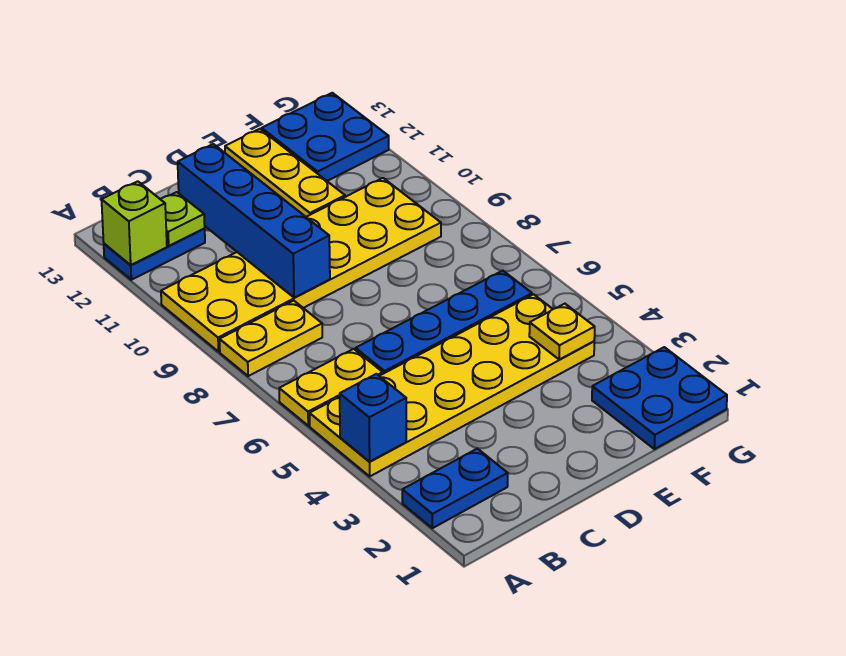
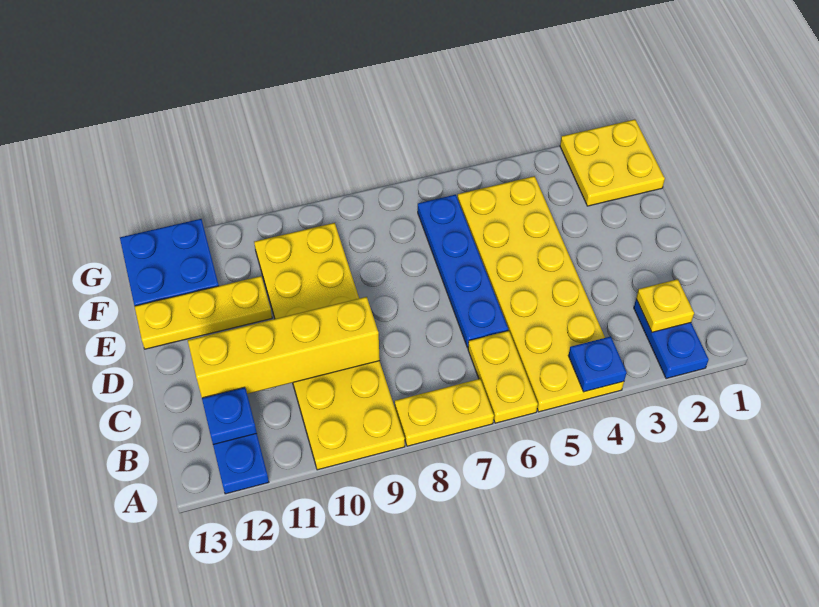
blue 1x1 brick [340,374,406,462] -> blue 1x1 plate [568,336,627,392]
yellow 1x2 plate [220,301,322,376] -> yellow 1x2 plate turned to [395,379,494,446]
lime 1x1 brick [102,181,167,265] -> none
lime 1x1 plate [161,192,205,246] -> blue 1x1 plate [202,387,257,445]
blue 1x4 brick [178,144,330,298] -> yellow 1x4 brick [188,297,380,398]
blue 2x2 plate [592,347,727,449] -> yellow 2x2 plate [560,119,665,206]
yellow 1x1 plate [529,304,595,359] -> yellow 1x1 plate moved to [636,279,694,332]

